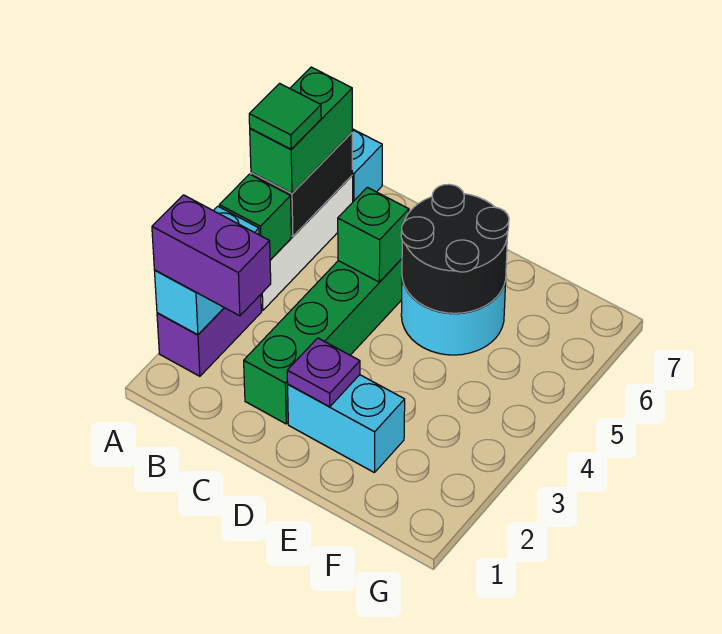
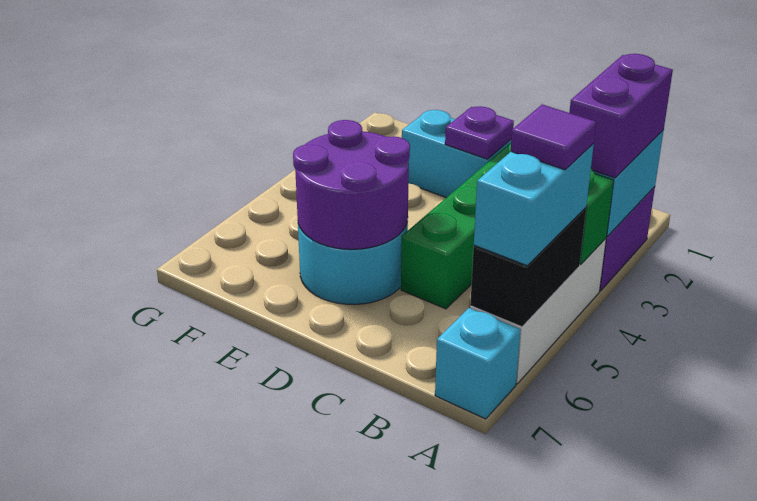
purple 1x2 brick [152,195,271,316] -> purple 1x2 brick turned to [569,54,673,178]
green 1x2 brick [250,67,352,193] -> cyan 1x2 brick [474,144,594,265]
green 1x1 tile [249,83,321,149] -> purple 1x1 tile [511,104,596,170]
green 1x1 brick [338,187,409,282] -> none
black 2x2 round brick [401,184,509,313] -> purple 2x2 round brick [293,120,410,249]

